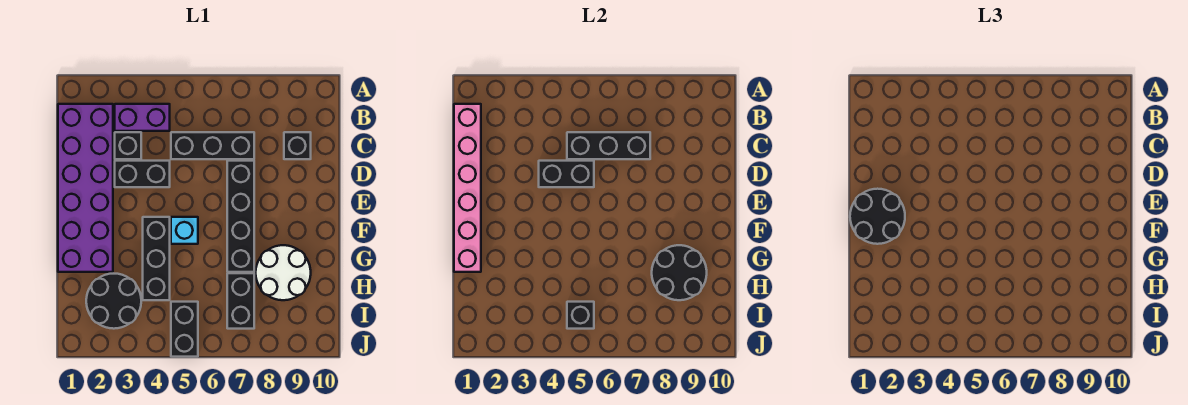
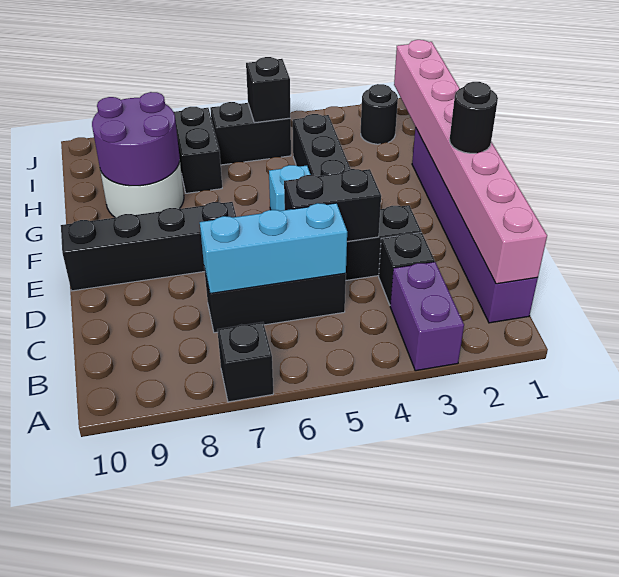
purple 2x6 brick [58,104,113,272] -> purple 1x6 brick [412,127,538,323]
pink 1x6 brick [454,104,481,272] -> pink 1x8 brick [394,40,547,284]
purple 1x2 brick [115,104,170,131] -> purple 1x2 brick turned to [390,262,464,371]
black 1x3 brick [567,132,650,159] -> cyan 1x3 brick [200,203,347,294]
black 1x1 brick [284,132,311,159] -> black 1x1 brick moved to [217,322,273,402]
black 1x4 brick [227,161,254,272] -> black 1x4 brick turned to [61,202,236,291]
black 2x2 round brick [850,189,905,244] -> black 1x1 round brick [450,82,498,153]
black 2x2 round brick [652,245,707,300] -> purple 2x2 round brick [92,92,180,186]
black 2x2 round brick [86,274,141,329] -> black 1x1 round brick [361,84,398,144]
black 1x2 brick [171,302,198,357] -> black 1x2 brick turned to [210,102,291,165]

